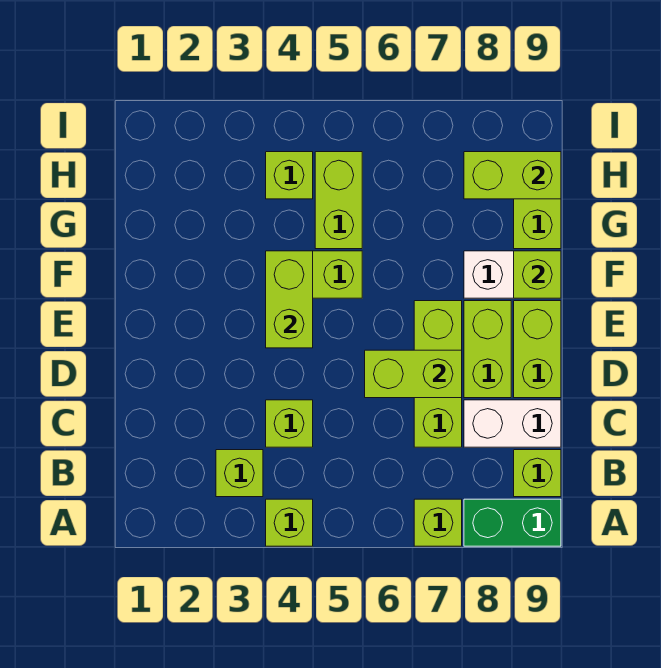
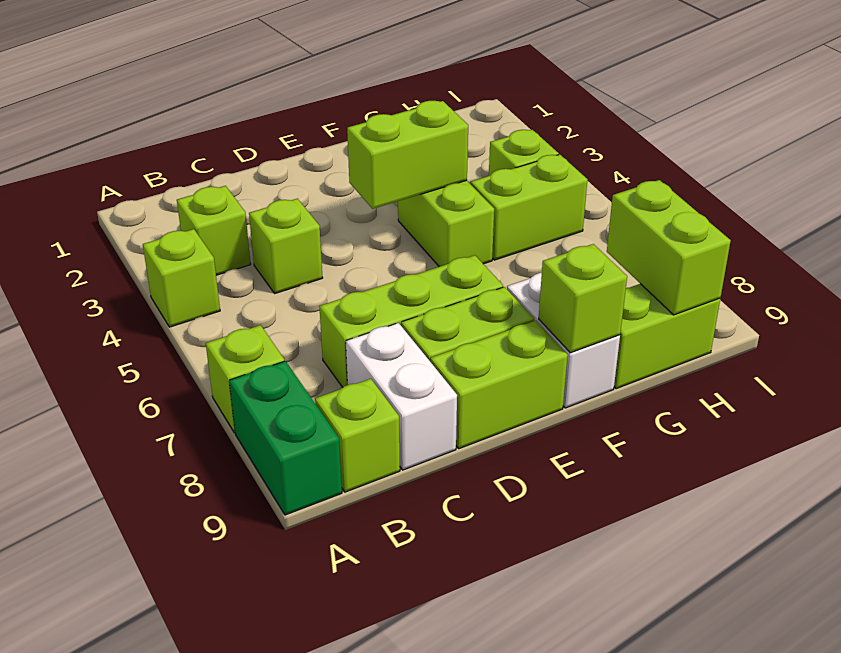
lime 1x2 brick [365,350,462,398] -> none

